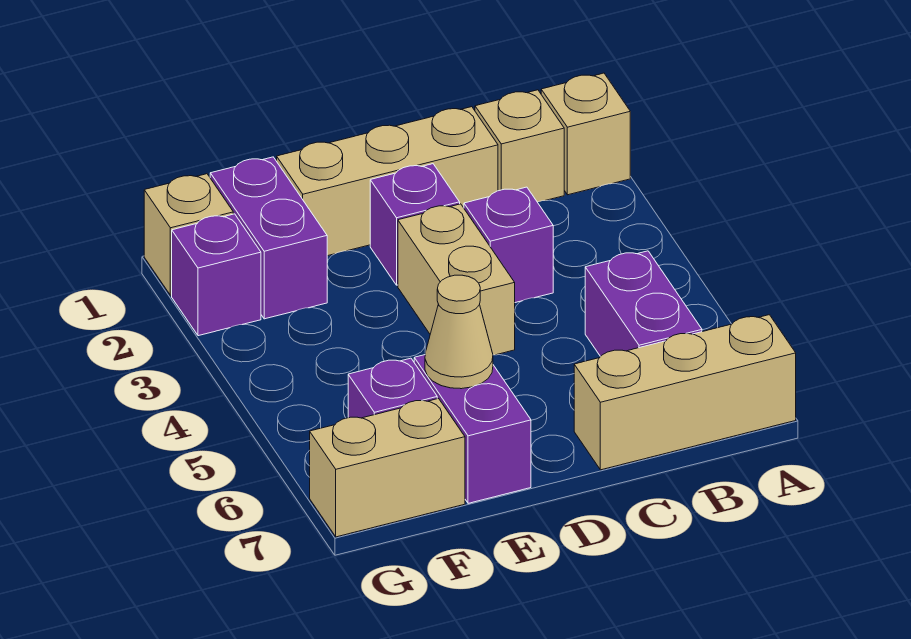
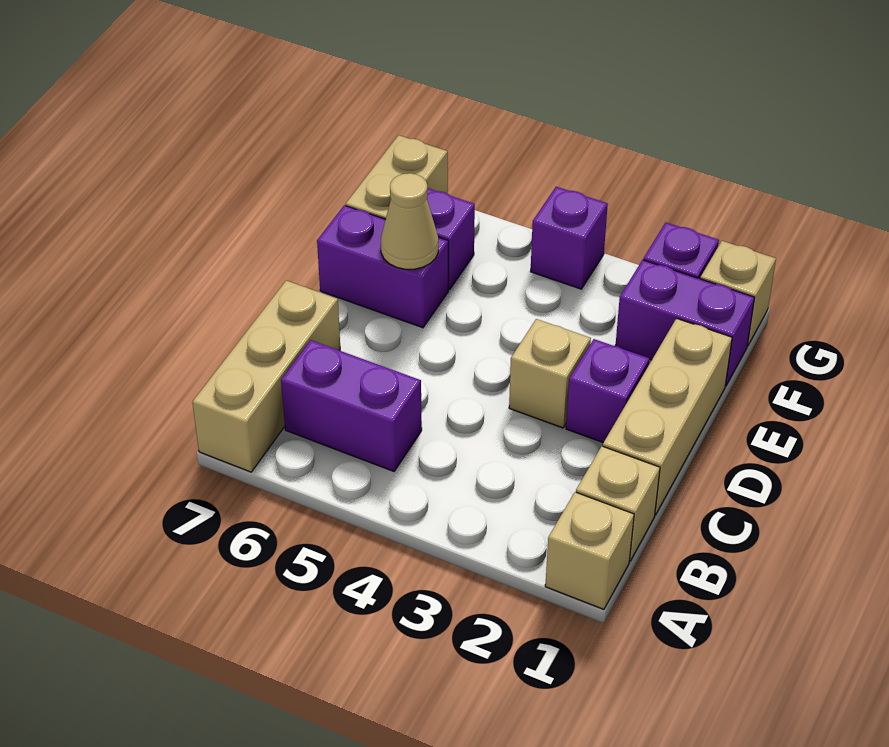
purple 1x1 brick [464,187,553,303] -> purple 1x1 brick moved to [531,187,608,289]
tan 1x2 brick [398,204,515,355] -> tan 1x1 brick [509,319,591,428]

